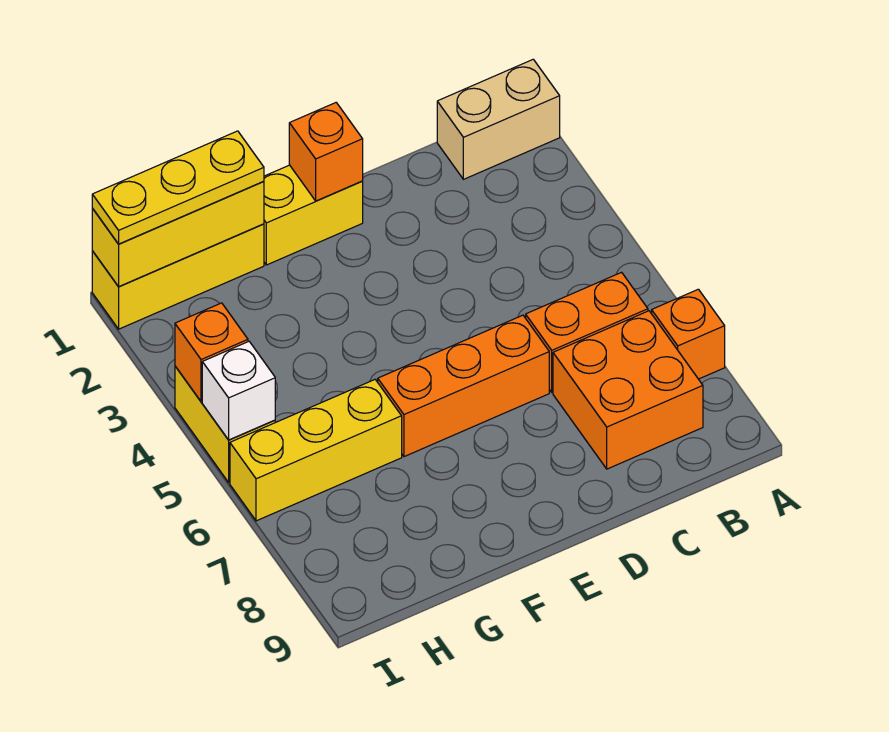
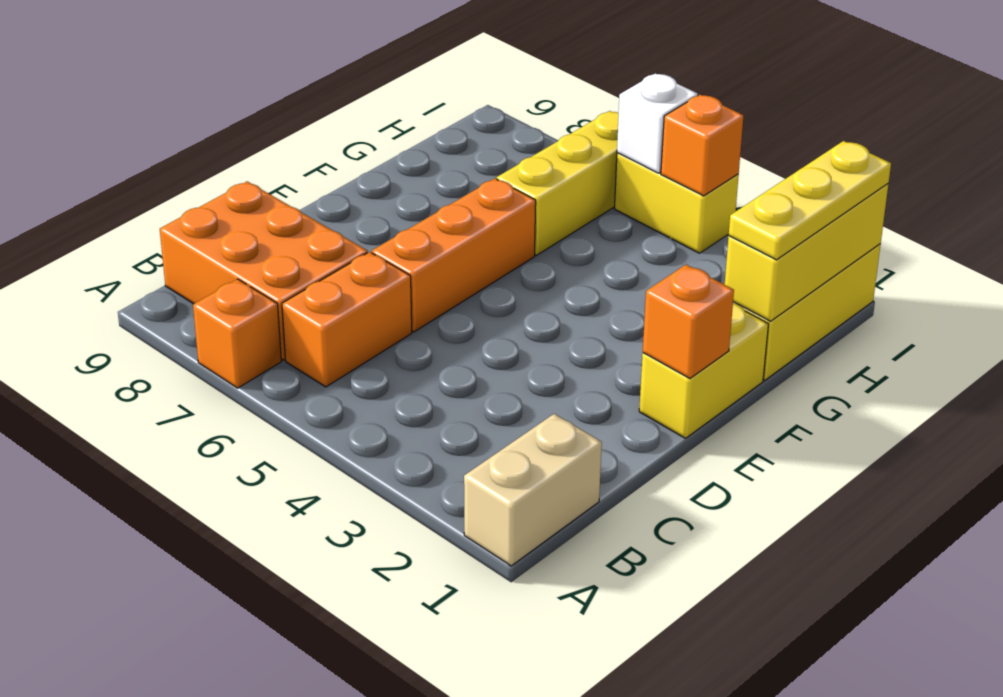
orange 2x2 brick [553,311,703,469] -> orange 2x3 brick [160,181,368,360]

